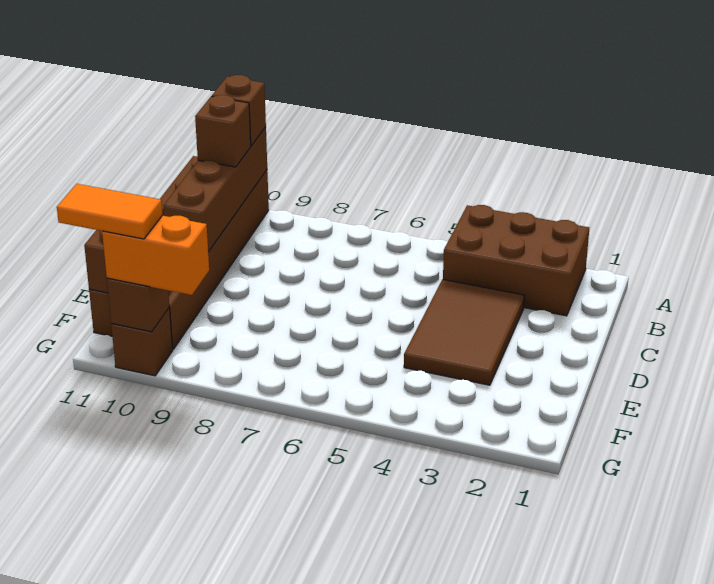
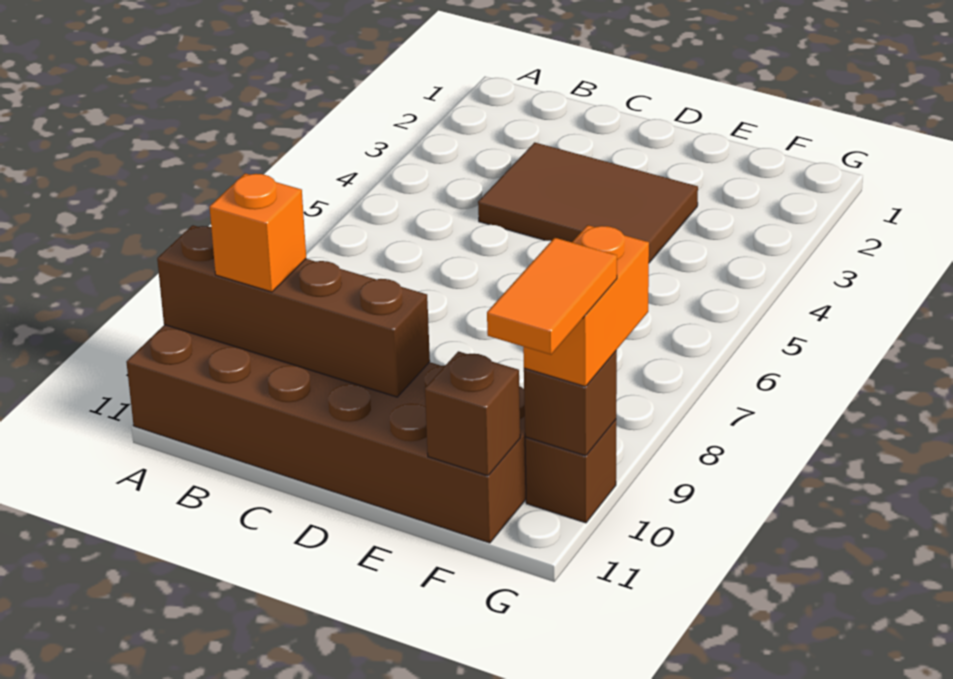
brown 2x3 brick [443,205,589,316] -> none
brown 1x1 brick [212,75,266,146] -> none
brown 1x1 brick [195,95,251,167] -> orange 1x1 brick [210,173,306,292]

